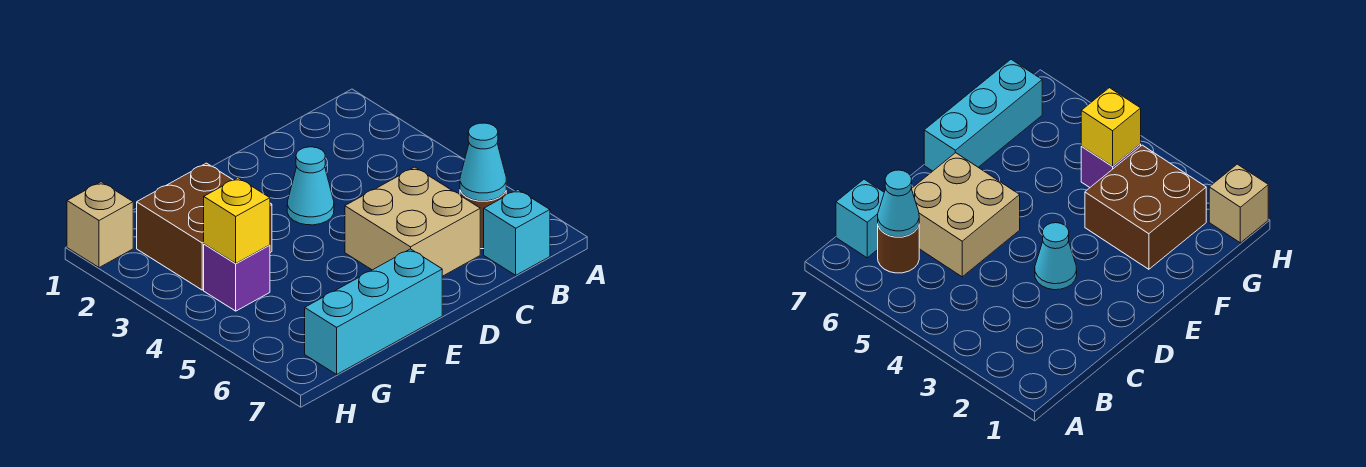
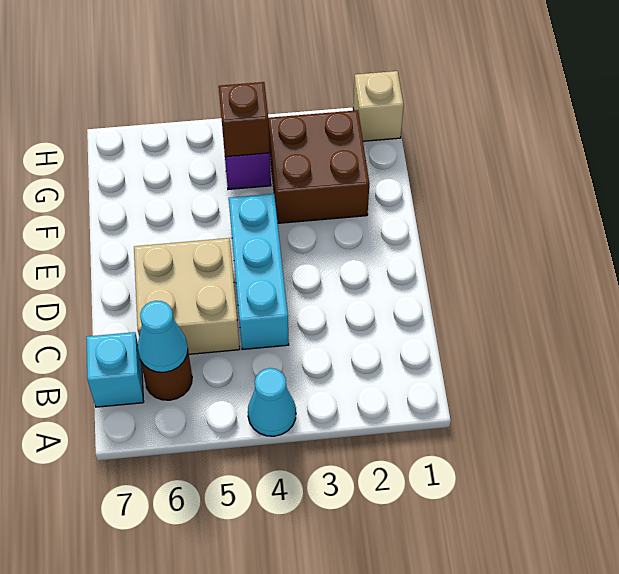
cyan 1x1 cone [287,147,334,225] -> cyan 1x1 cone moved to [248,368,296,436]
cyan 1x3 brick [305,249,442,374] -> cyan 1x3 brick moved to [229,194,289,349]
yellow 1x1 brick [204,178,270,264] -> brown 1x1 brick [219,82,270,157]

